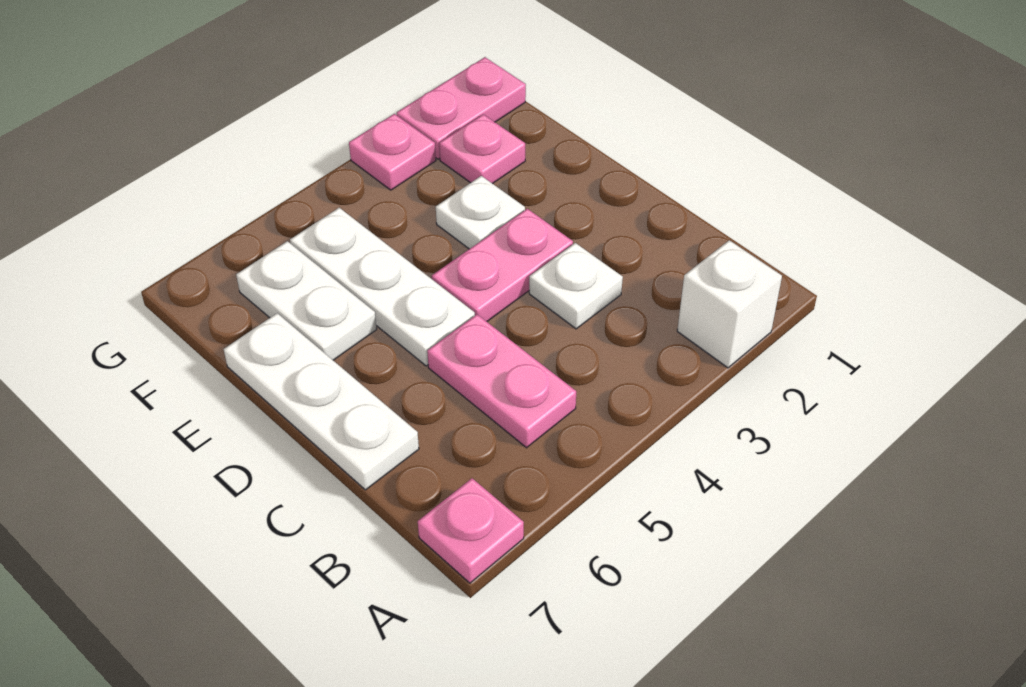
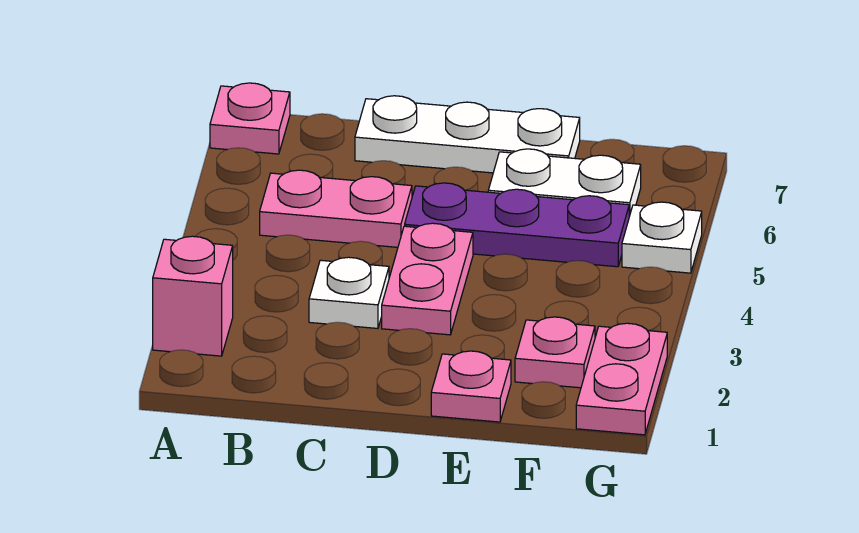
white 1x1 brick [677,240,782,368] -> pink 1x1 brick [153,236,233,356]
white 1x3 plate [290,208,475,366] -> purple 1x3 plate [405,183,629,267]
white 1x1 plate [436,176,525,249] -> white 1x1 plate moved to [622,202,702,273]
pink 1x1 plate [349,114,436,190] -> pink 1x1 plate moved to [431,351,511,422]

